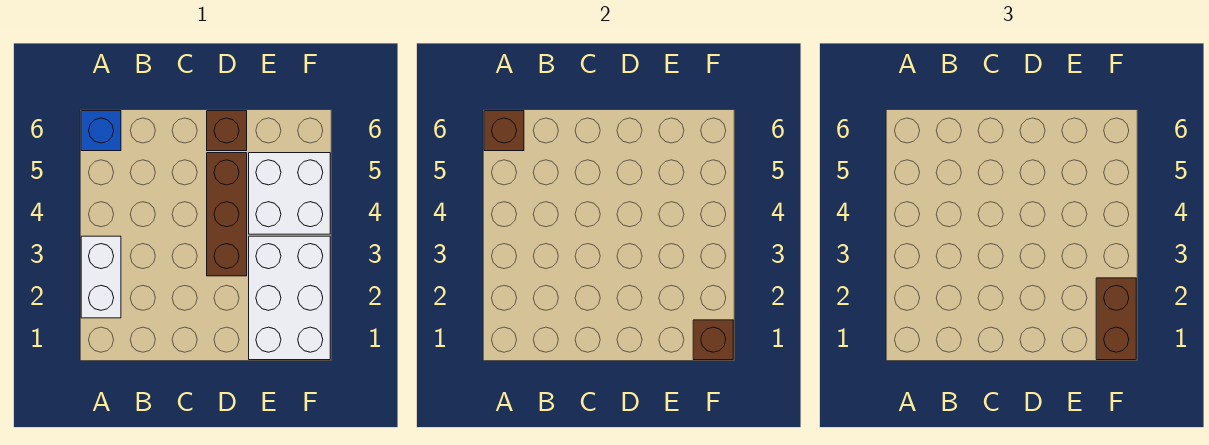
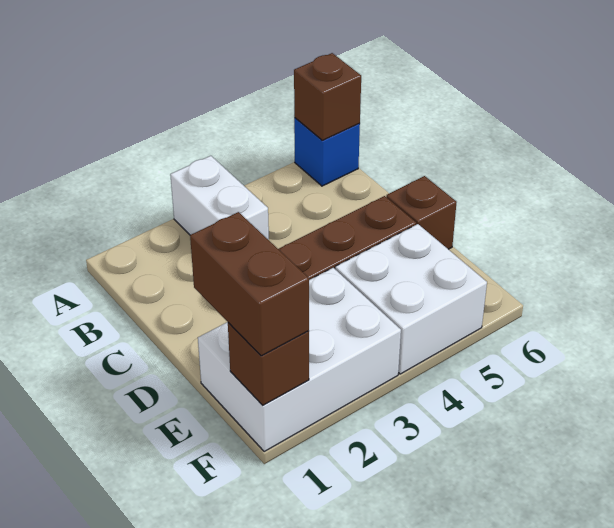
white 1x2 brick [81,236,121,318] -> white 1x2 brick turned to [170,156,269,240]
brown 1x2 brick [1096,278,1136,360] -> brown 1x2 brick turned to [190,212,309,356]

